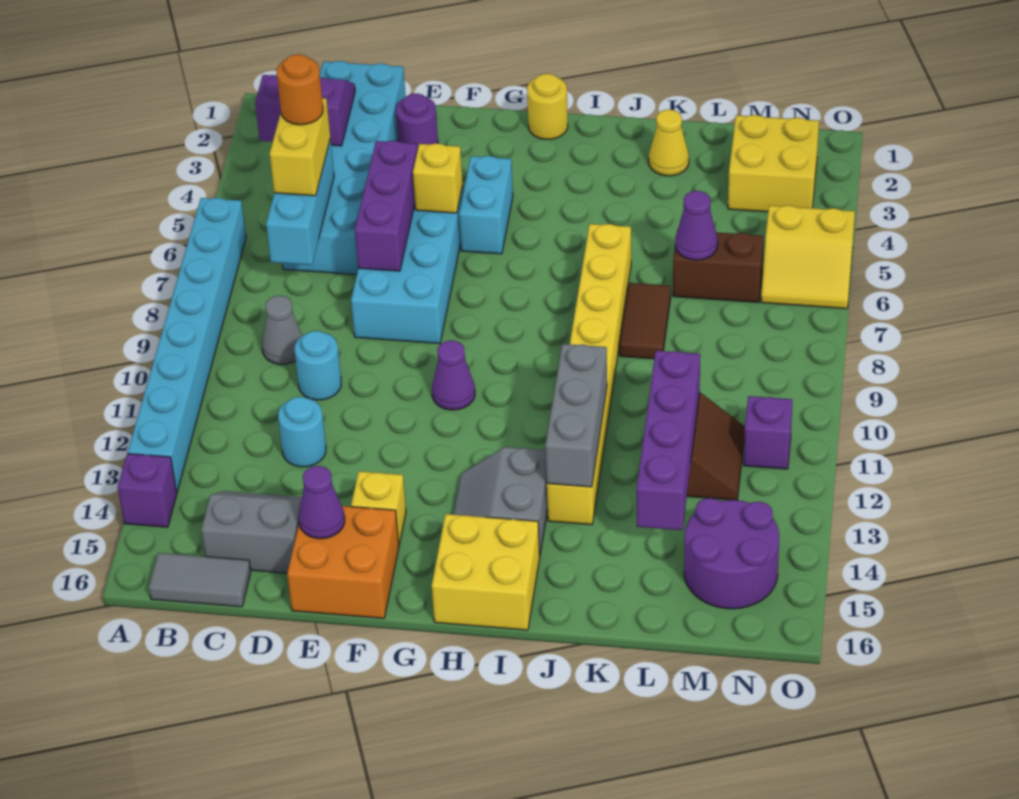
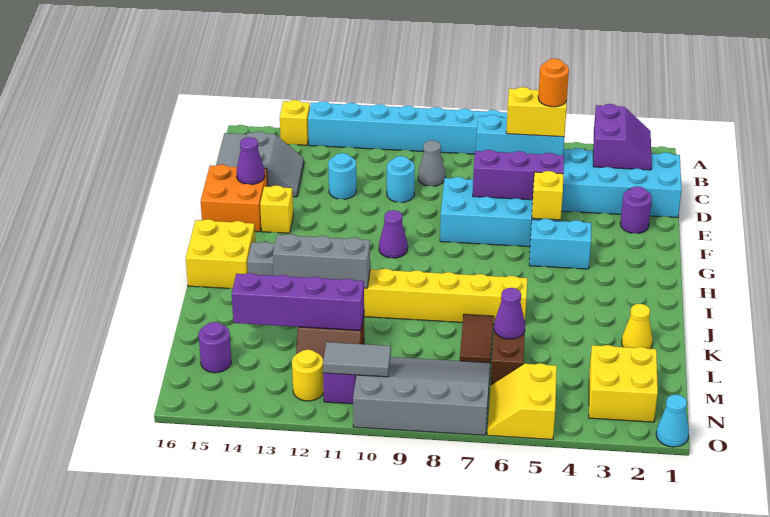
purple 1x1 brick [118,454,177,527] -> yellow 1x1 brick [280,100,310,145]
yellow 1x1 round brick [527,74,568,139] -> yellow 1x1 round brick moved to [292,350,324,401]
brown 1x2 tile [620,283,671,359] -> brown 1x2 tile turned to [460,314,494,363]
none -> grey 3x4 slope [353,357,490,435]
purple 2x2 round brick [684,498,779,609] -> purple 1x1 round brick [199,322,231,373]
none -> grey 1x2 tile [323,342,391,377]
none -> cyan 1x1 cone [656,394,689,447]

